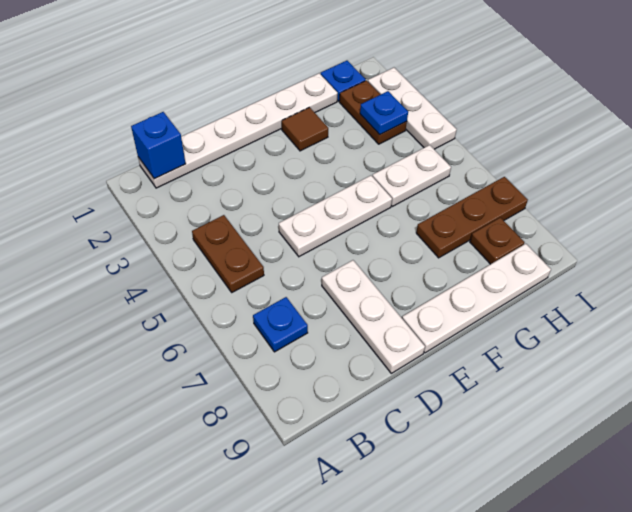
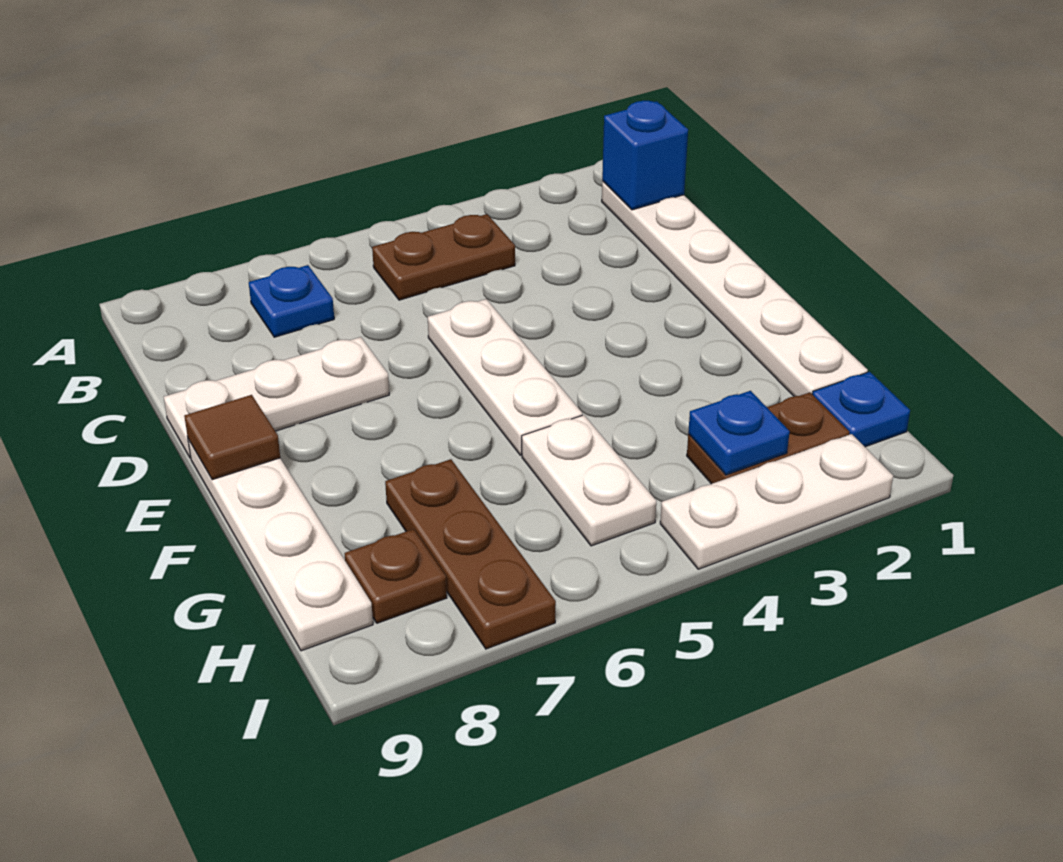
brown 1x1 tile [282,107,328,151] -> brown 1x1 tile moved to [184,395,280,480]

